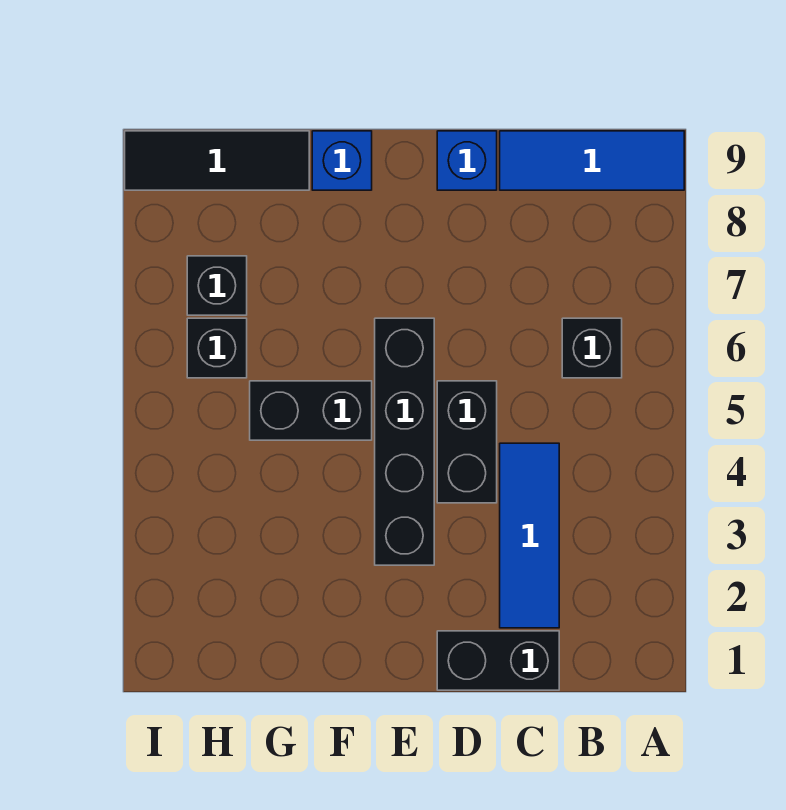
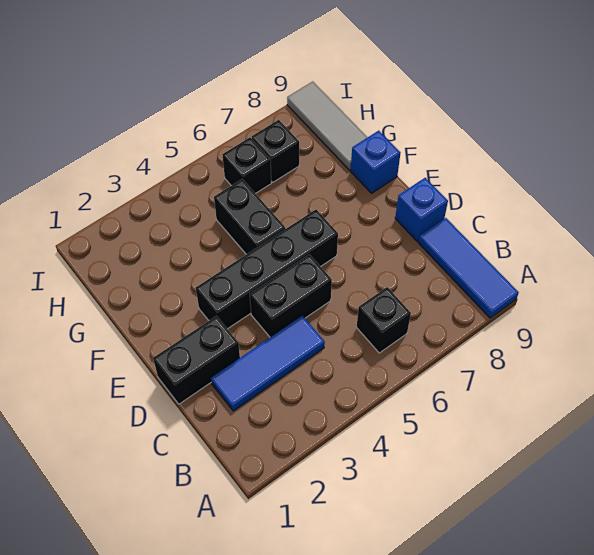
black 1x2 brick [437,631,559,690] -> black 1x2 brick turned to [153,316,240,404]
black 1x3 tile [125,131,309,190] -> grey 1x3 tile [287,82,367,170]

